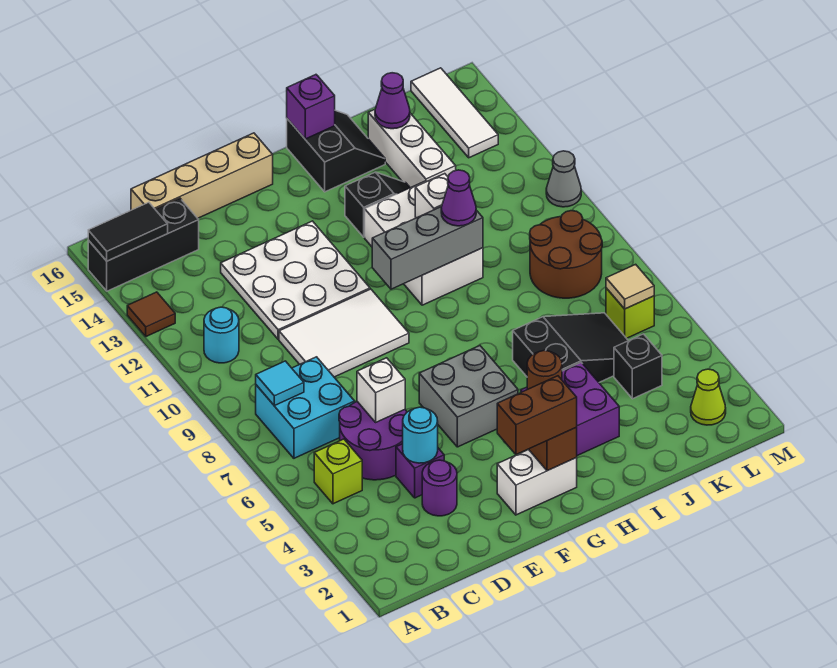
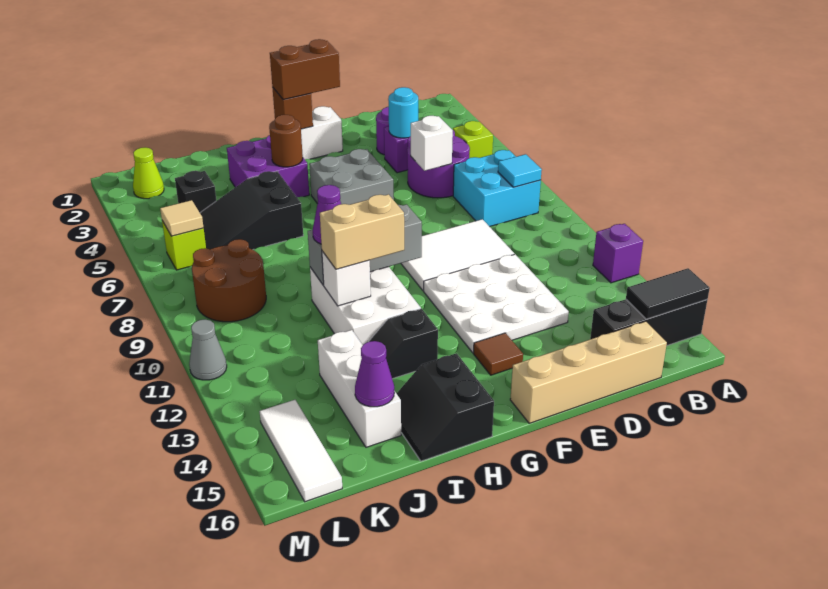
brown 1x1 tile [127,292,175,336] -> brown 1x1 tile moved to [473,333,523,375]
cyan 1x1 round brick [204,307,239,363] -> none
none -> tan 1x2 brick [320,194,404,269]
purple 1x1 brick [287,75,335,139] -> purple 1x1 brick moved to [593,224,643,283]

